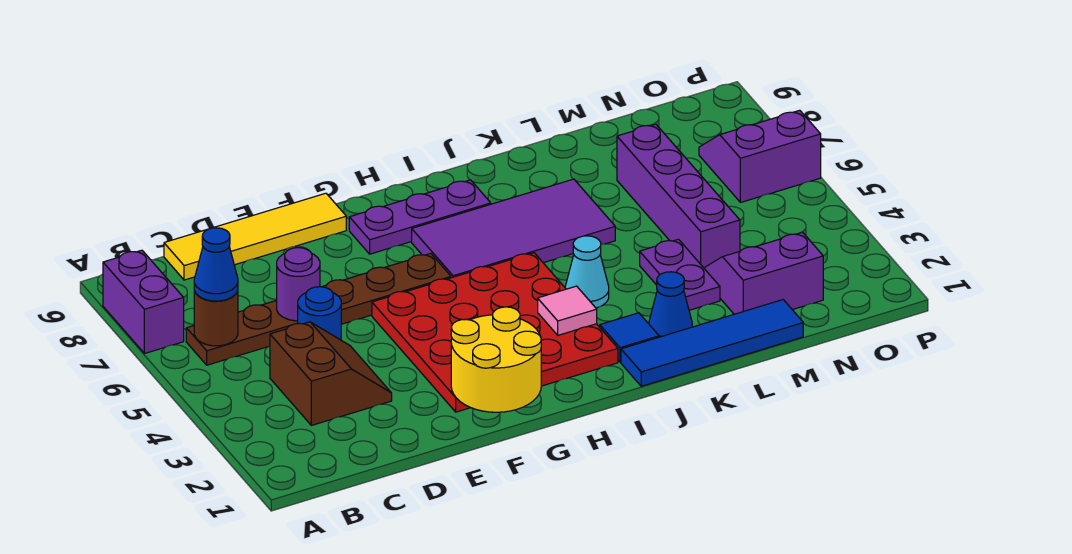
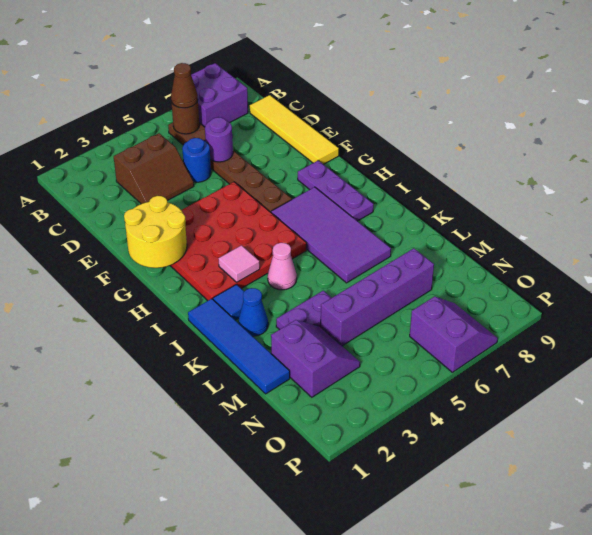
purple 1x2 brick [103,250,184,354] -> purple 2x2 brick [191,63,248,127]
blue 1x1 cone [194,228,238,301] -> brown 1x1 cone [171,63,198,108]
cyan 1x1 cone [565,236,609,308] -> pink 1x1 cone [268,243,297,290]

